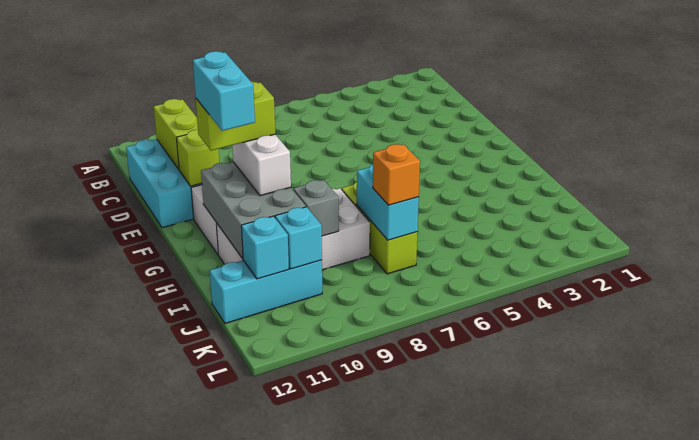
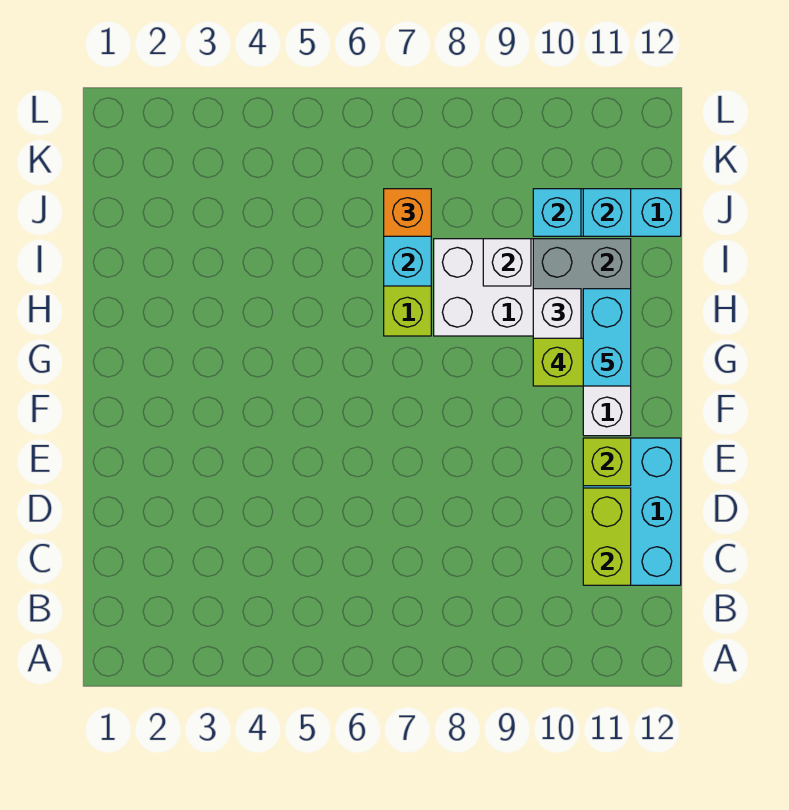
grey 1x1 brick [293,180,339,236] -> white 1x1 brick [483,239,531,286]

